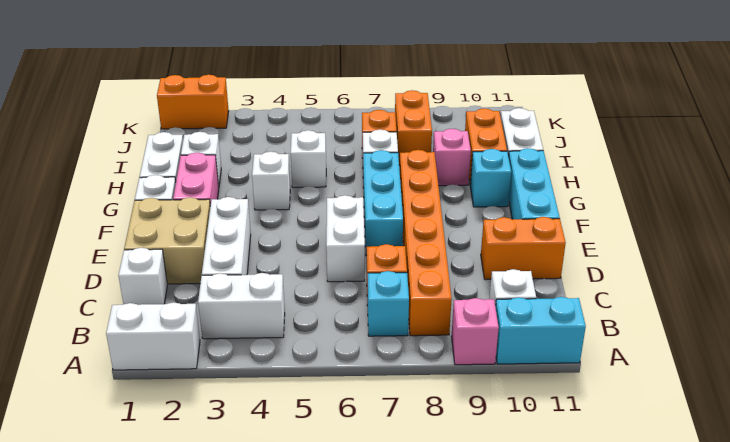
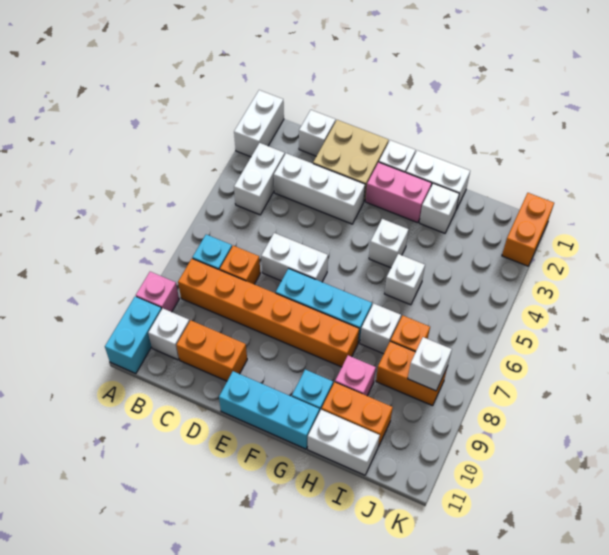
orange 1x2 brick [481,217,566,280] -> orange 1x2 brick turned to [176,320,247,381]
none -> white 1x1 brick [408,337,452,391]

